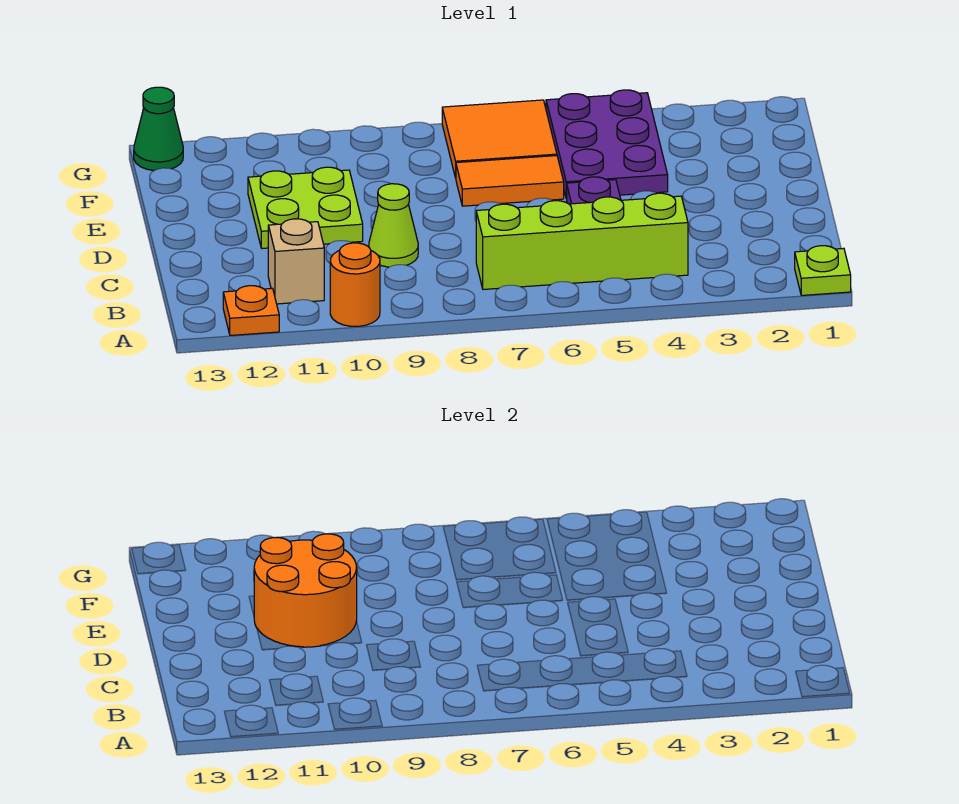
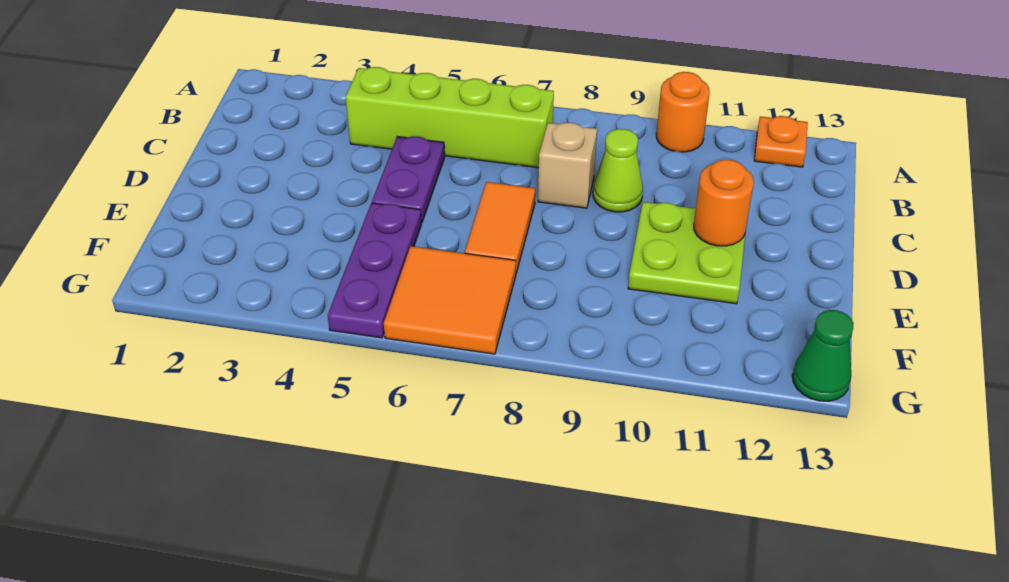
lime 1x1 plate [795,246,851,295] -> none
tan 1x1 brick [268,219,324,304] -> tan 1x1 brick moved to [538,123,597,208]
orange 2x2 round brick [254,534,357,647] -> orange 1x1 round brick [694,160,754,246]
purple 2x3 plate [546,90,668,199] -> purple 1x3 plate [328,203,421,338]
orange 1x2 tile [456,156,564,206] -> orange 1x2 tile turned to [465,182,535,273]

